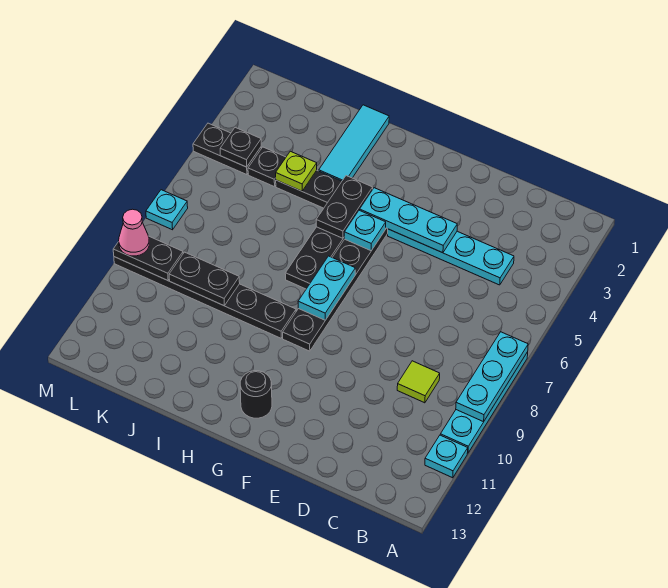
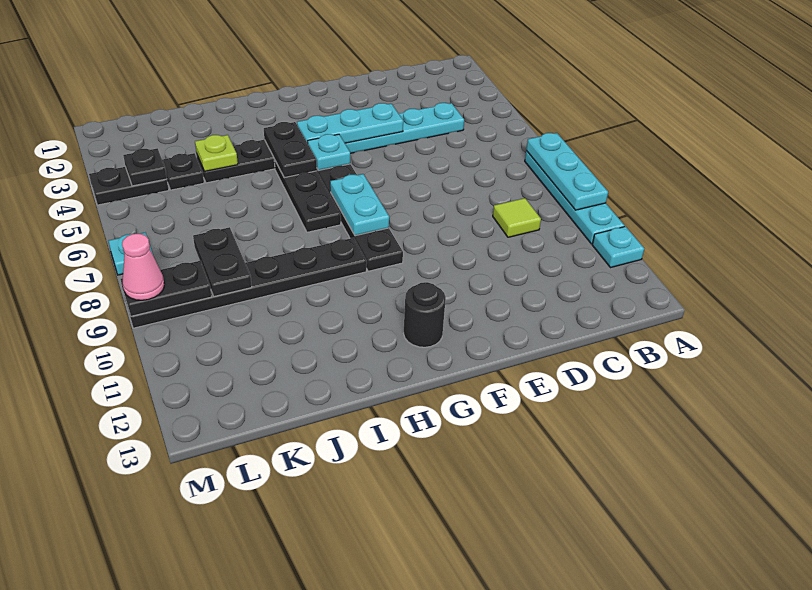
cyan 1x3 tile [319,105,389,181] -> none
black 1x2 plate [169,252,240,306] -> black 1x2 plate turned to [193,227,252,296]

